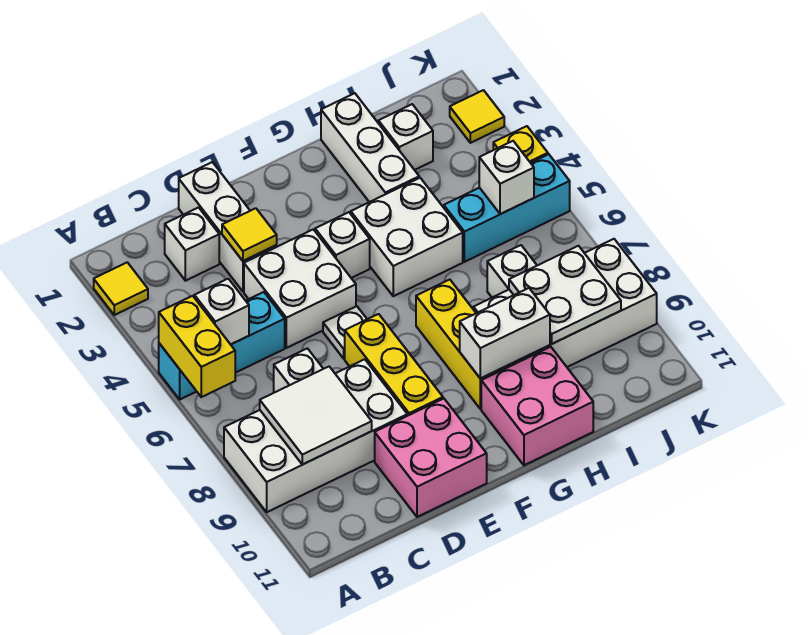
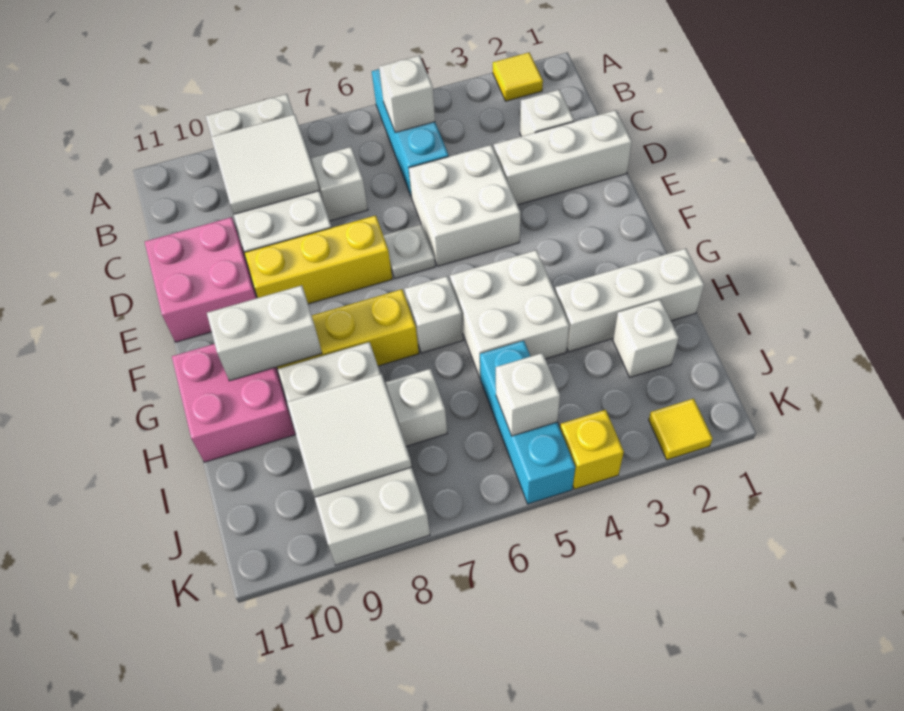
yellow 1x2 brick [159,296,235,397] -> none
yellow 1x1 tile [222,208,277,261] -> none
white 1x1 brick [315,212,370,278] -> white 1x1 brick moved to [405,276,463,353]
white 1x2 brick [460,288,550,378] -> white 1x2 brick turned to [207,285,322,381]
white 2x2 plate [509,246,621,344] -> white 2x2 tile [287,374,412,497]

